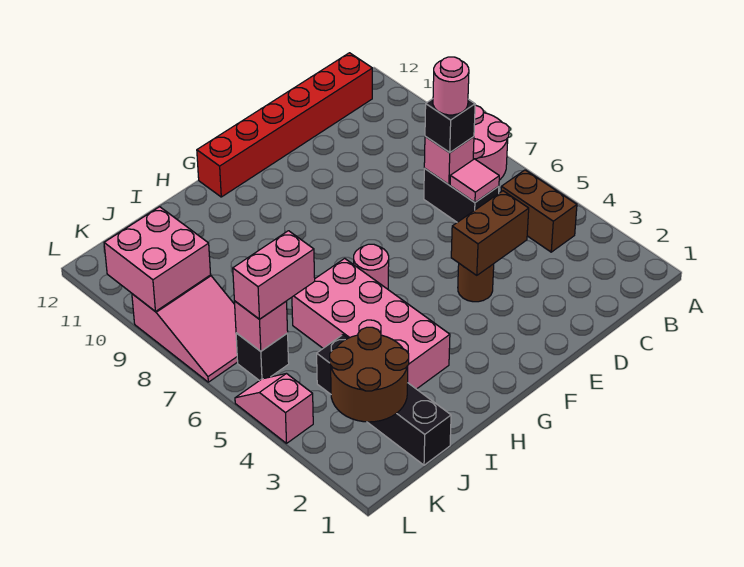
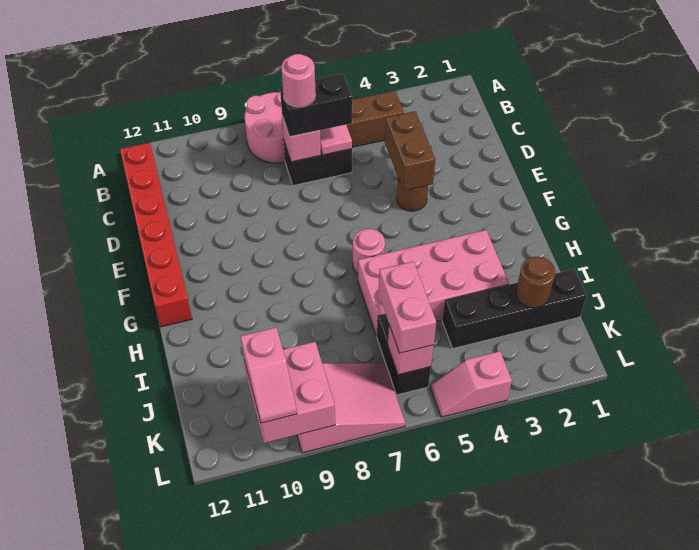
black 1x1 brick [425,99,475,153] -> black 1x2 brick [280,74,352,137]
brown 2x2 round brick [330,327,409,422] -> brown 1x1 round brick [516,257,555,308]
black 1x1 brick [236,333,289,381] -> black 1x2 brick [377,314,431,395]
none -> pink 1x2 slope [241,328,297,423]

